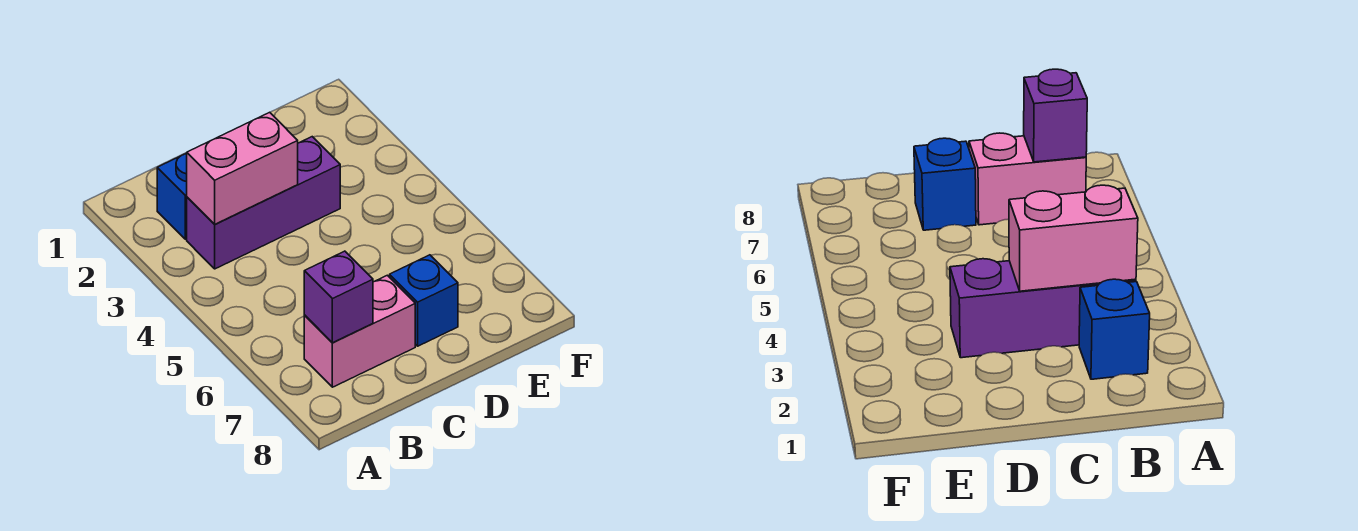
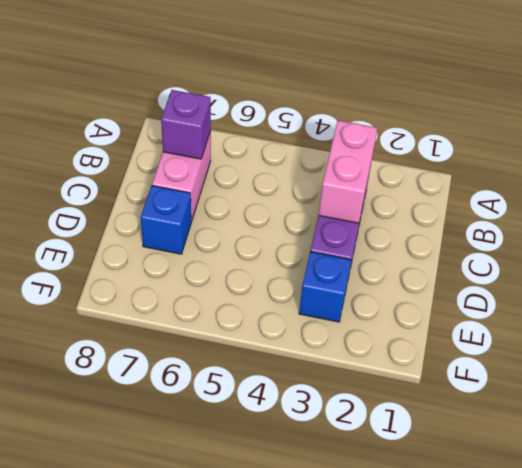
blue 1x1 brick [157,154,187,239] -> blue 1x1 brick moved to [299,252,351,322]

